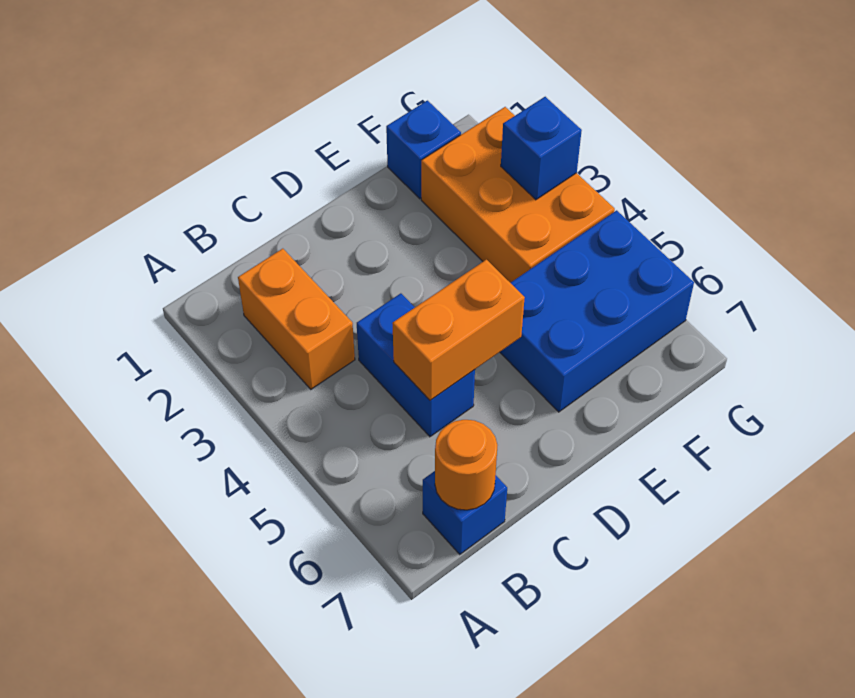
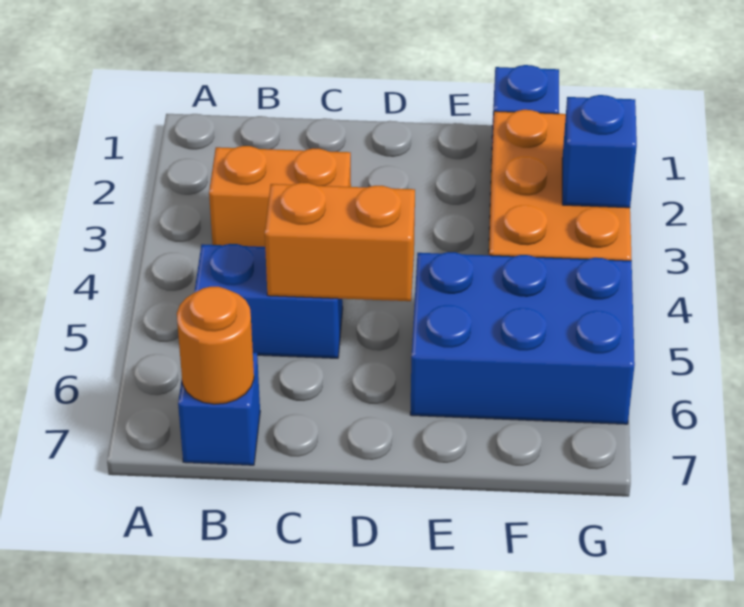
orange 1x2 brick [238,249,355,389] -> orange 1x2 brick turned to [209,146,351,247]
blue 1x2 brick [357,293,475,437] -> blue 1x2 brick turned to [194,244,343,358]

